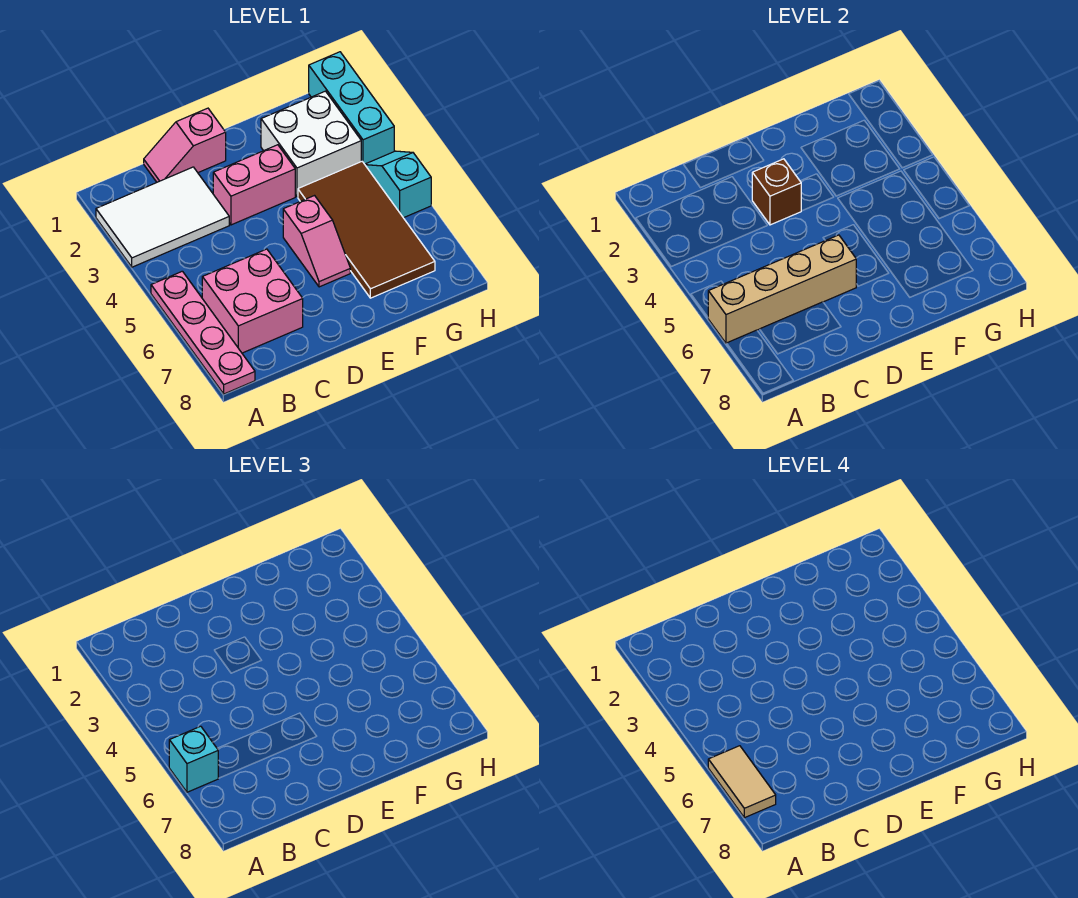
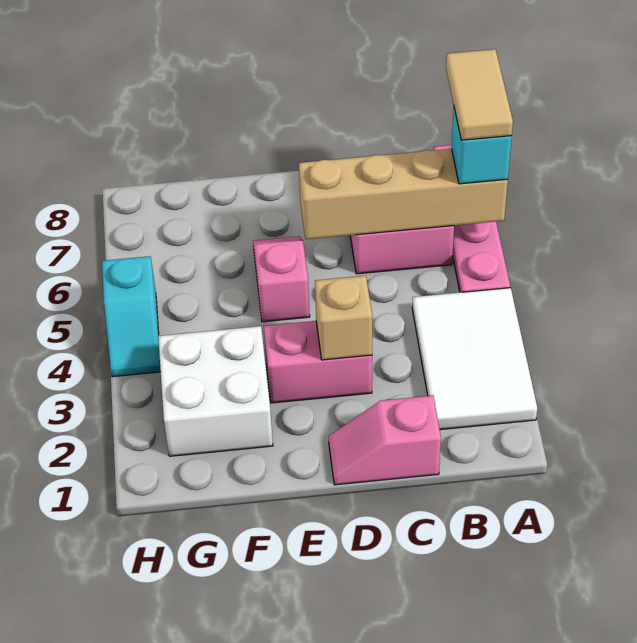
white 2x3 tile [96,167,229,267] -> white 2x3 tile turned to [412,288,537,430]
pink 1x2 slope [144,108,226,182] -> pink 1x2 slope turned to [329,395,441,485]
brown 1x1 brick [752,159,801,225] -> tan 1x1 brick [315,276,372,360]
brown 2x4 tile [298,161,435,298] -> none
cyan 1x3 brick [309,52,394,164] -> none

